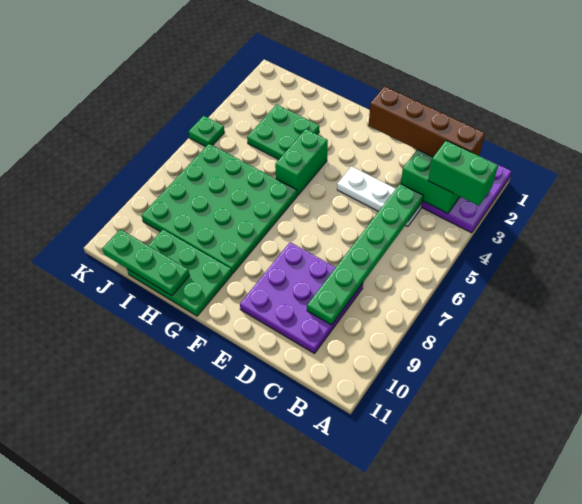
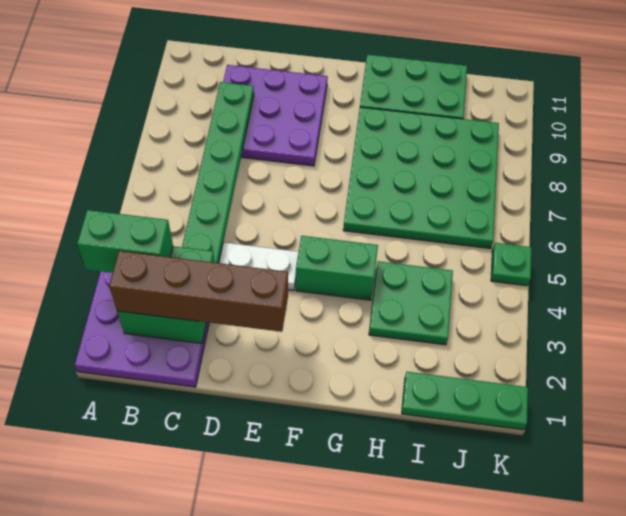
green 1x2 brick [275,129,328,196] -> green 1x2 brick turned to [296,236,378,300]
green 1x3 plate [102,229,190,296] -> green 1x3 plate moved to [402,372,528,430]

